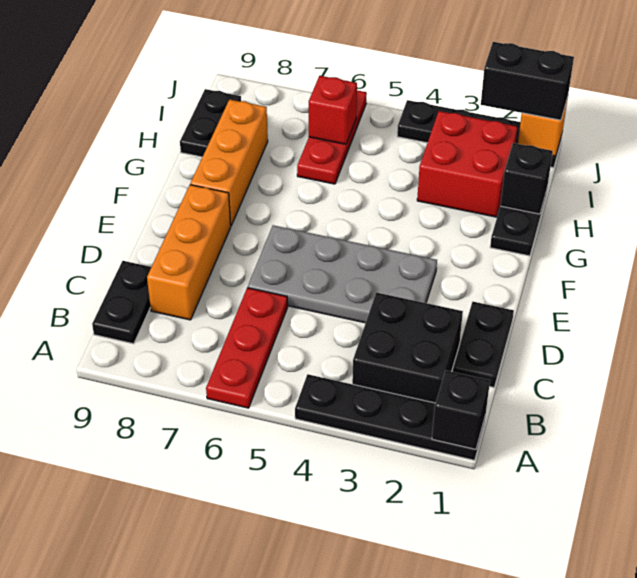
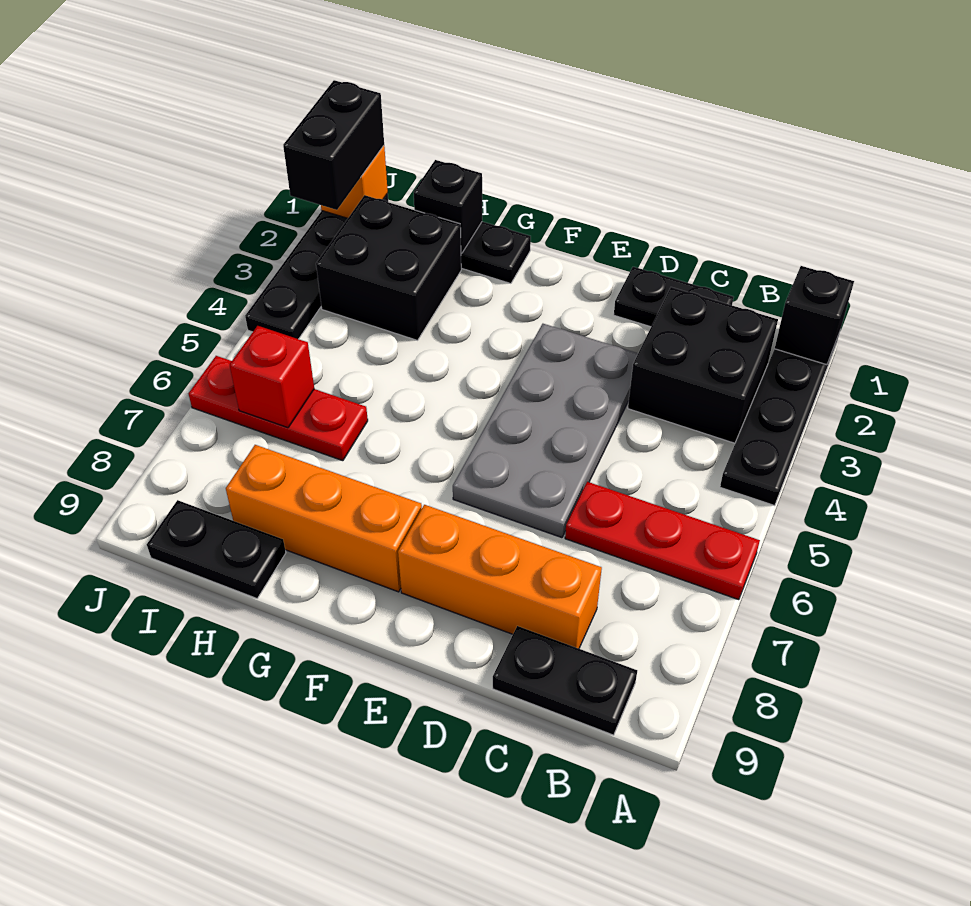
red 2x2 brick [417,111,518,217] -> black 2x2 brick [316,195,461,340]

